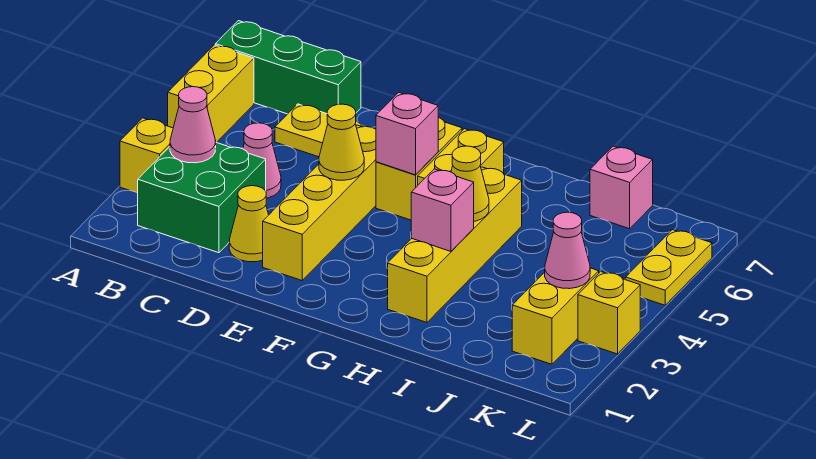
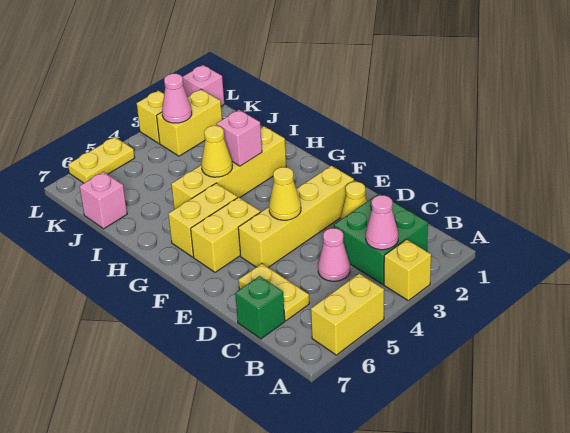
green 1x3 brick [215,21,361,114] -> green 1x1 brick [235,276,285,339]
pink 1x1 brick [376,92,438,175] -> pink 1x1 brick moved to [183,65,224,106]

